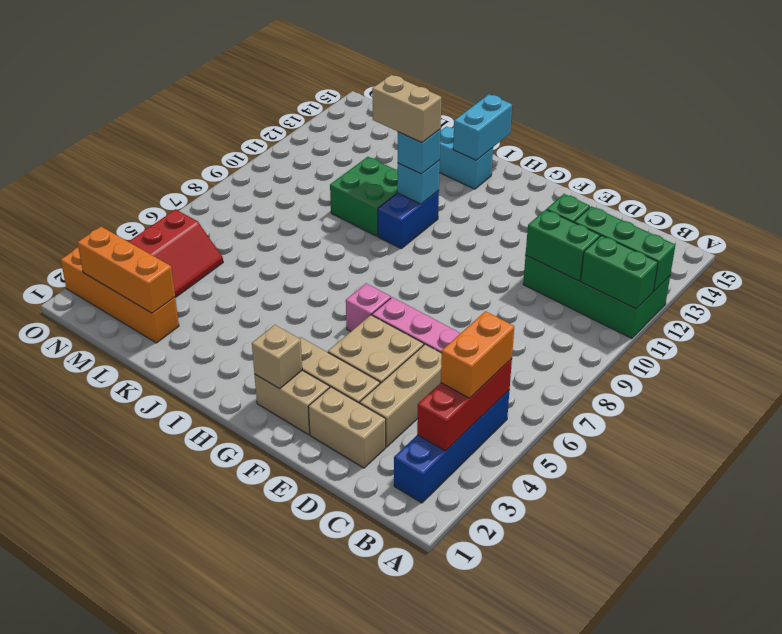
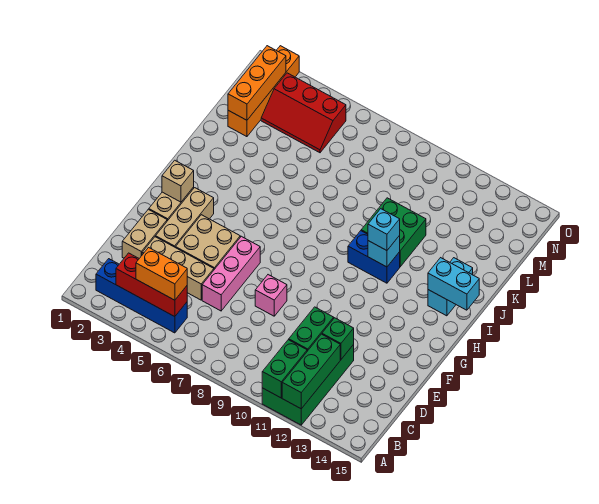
pink 1x1 brick [346,283,391,331] -> pink 1x1 brick moved to [255,275,287,316]
tan 1x2 brick [372,75,441,143] -> none

